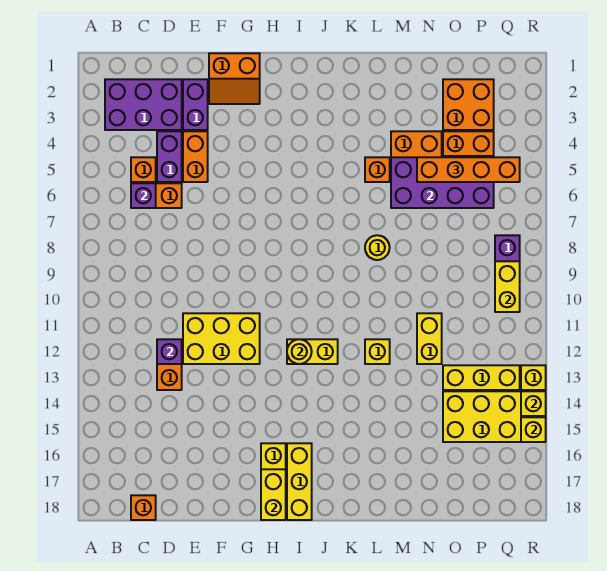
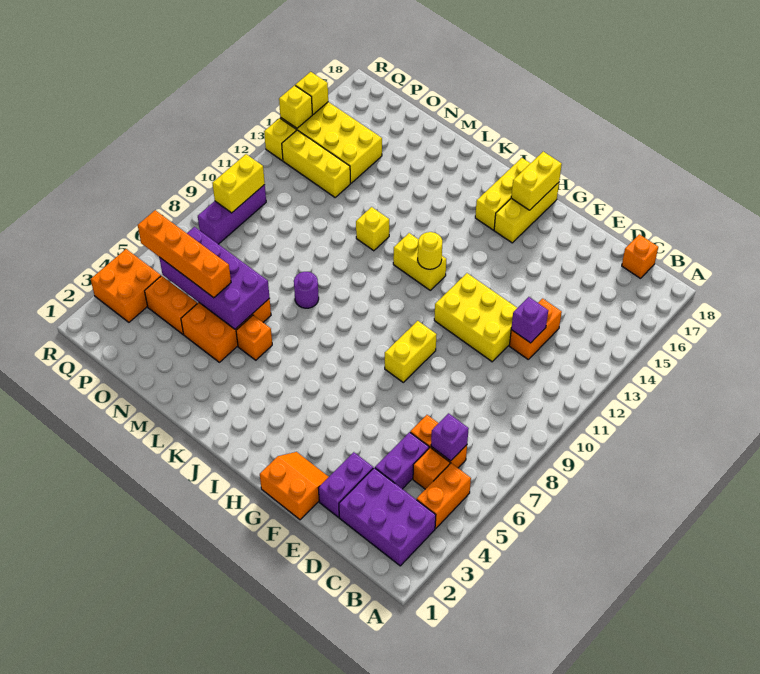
orange 1x2 brick [183,131,208,182] -> orange 1x2 brick moved to [417,463,471,529]
yellow 1x1 round brick [365,235,390,260] -> purple 1x1 round brick [294,272,319,308]
yellow 1x2 brick [417,313,442,364] -> yellow 1x2 brick moved to [385,321,437,382]
orange 2x2 brick [443,79,494,130] -> orange 2x2 brick moved to [91,249,161,322]

